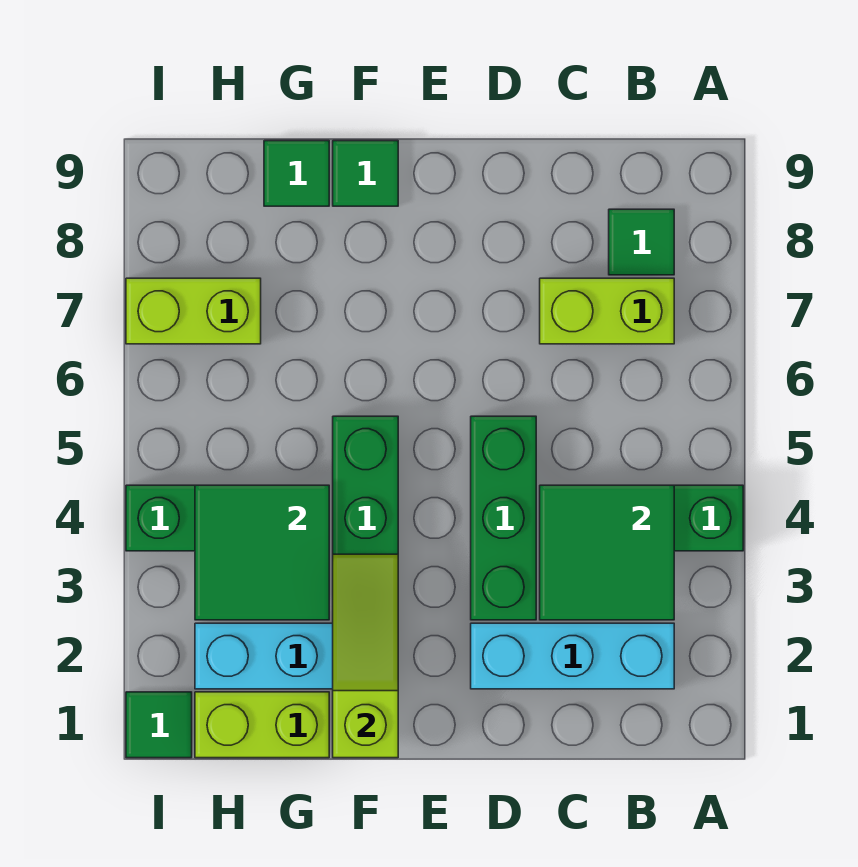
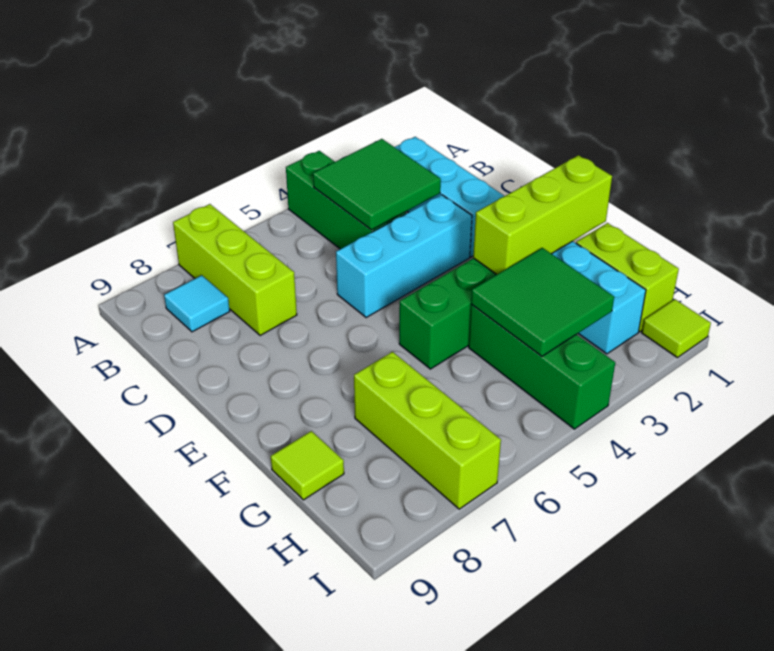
lime 1x2 brick [540,278,674,344] -> lime 1x3 brick [173,204,297,336]
green 1x1 tile [609,209,674,275] -> cyan 1x1 tile [164,275,230,332]
green 1x3 brick [471,416,536,620] -> cyan 1x3 brick [336,195,472,318]
lime 1x3 slope [333,554,398,758] -> lime 1x3 brick [473,155,612,275]
green 1x1 tile [333,141,398,206] -> none
green 1x1 tile [264,141,329,206] -> lime 1x1 tile [271,431,344,500]
lime 1x2 brick [126,278,261,344] -> lime 1x3 brick [354,352,501,509]
green 1x1 tile [126,692,192,758] -> lime 1x1 tile [642,299,711,358]

